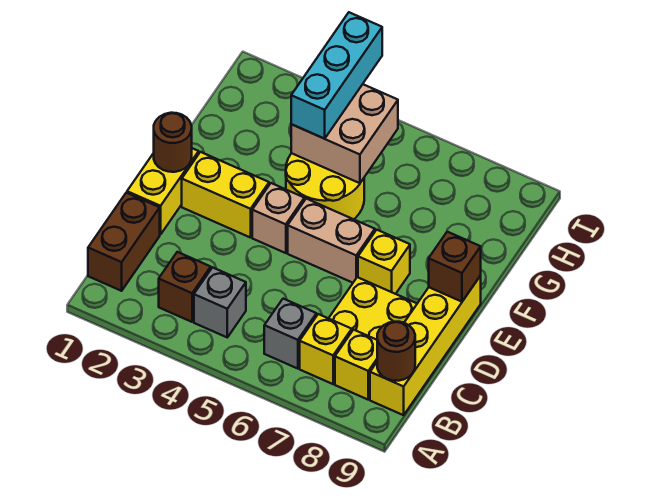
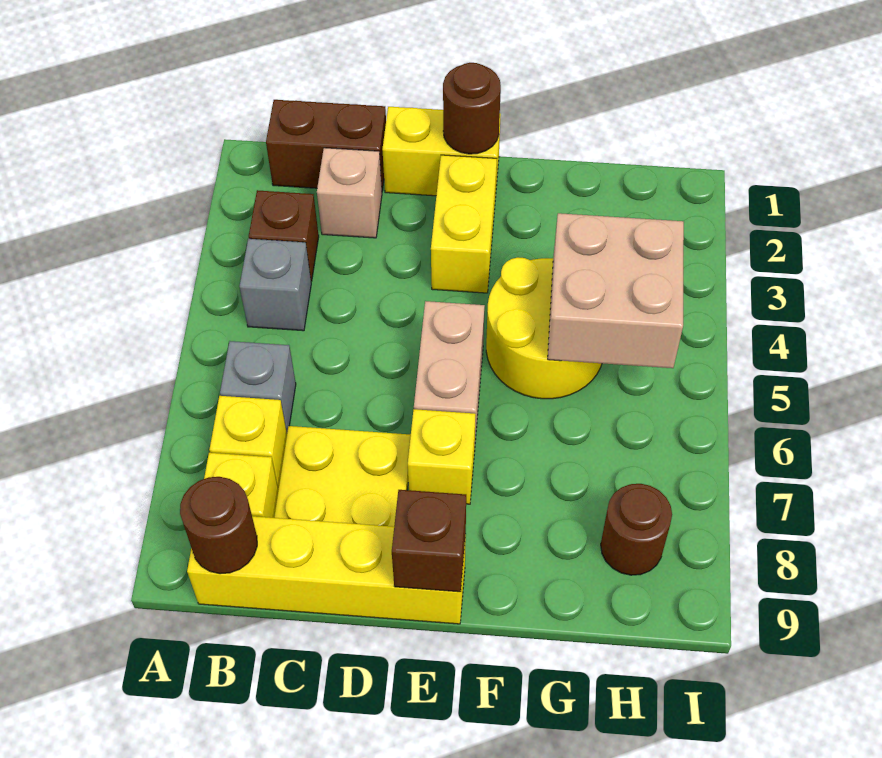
tan 1x1 brick [252,183,304,253] -> tan 1x1 brick moved to [317,148,382,238]
cyan 1x3 brick [291,12,382,139] -> none
none -> brown 1x1 round brick [601,484,672,575]

